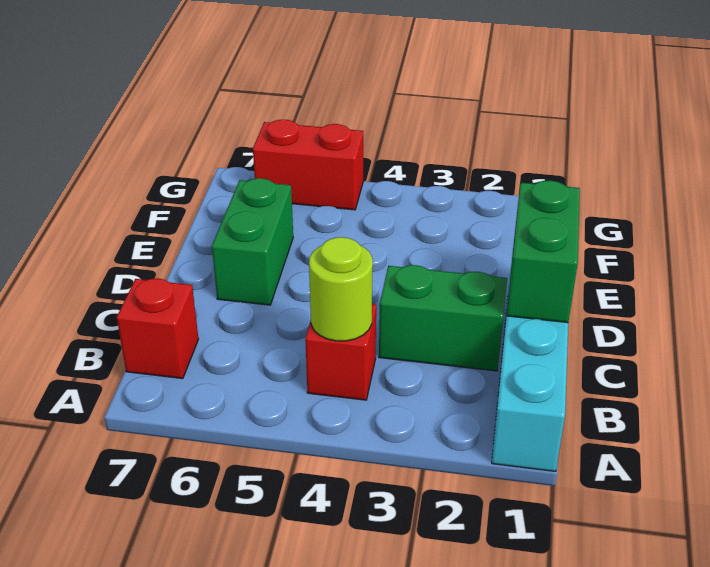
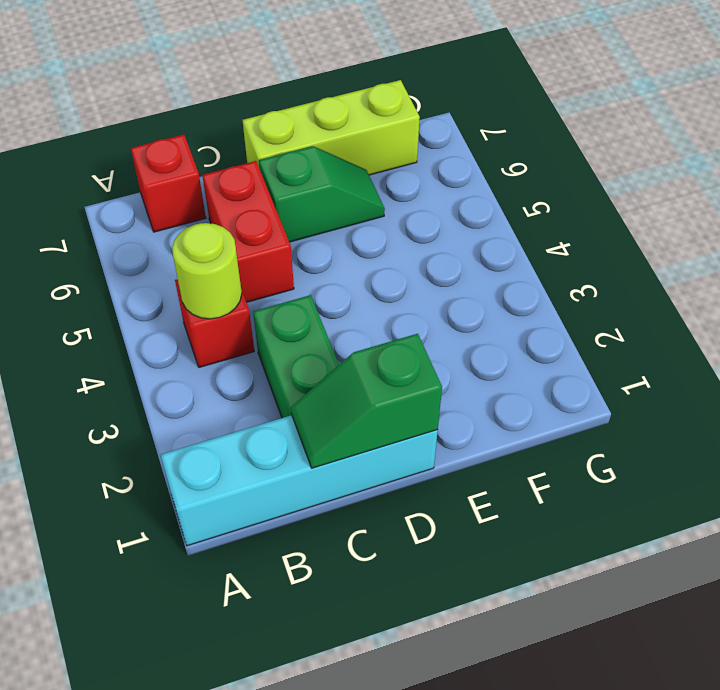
green 1x2 brick [507,180,580,323] -> green 1x2 slope [291,334,442,468]
green 1x2 brick [212,178,293,305] -> green 1x2 slope [259,146,385,242]
none -> lime 1x3 brick [243,80,420,175]
red 1x2 brick [253,120,363,210] -> red 1x2 brick moved to [202,161,294,302]

